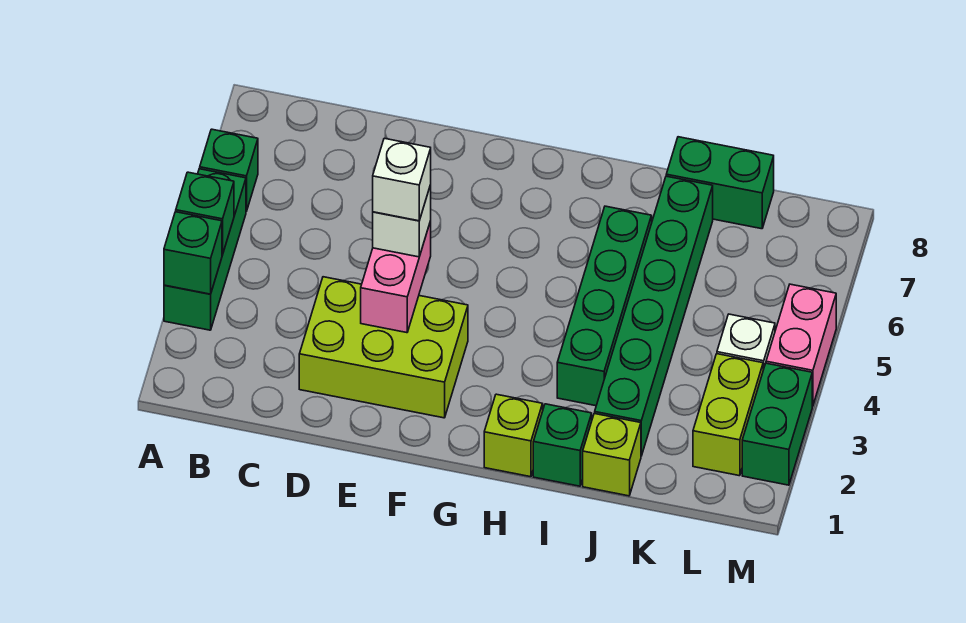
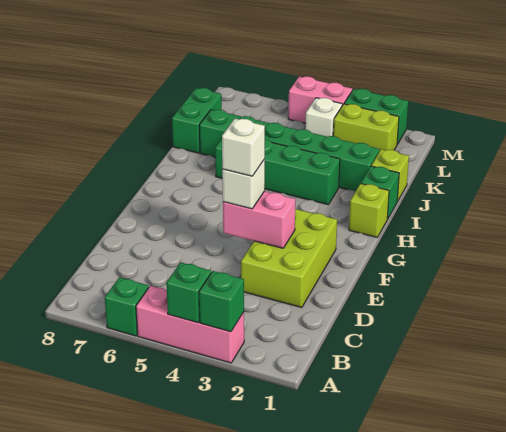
green 1x3 brick [164,169,246,330] -> pink 1x3 brick [136,286,244,363]

